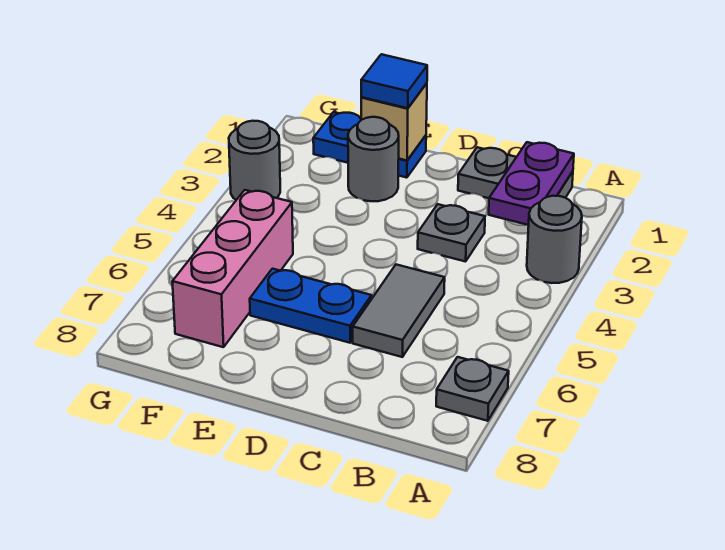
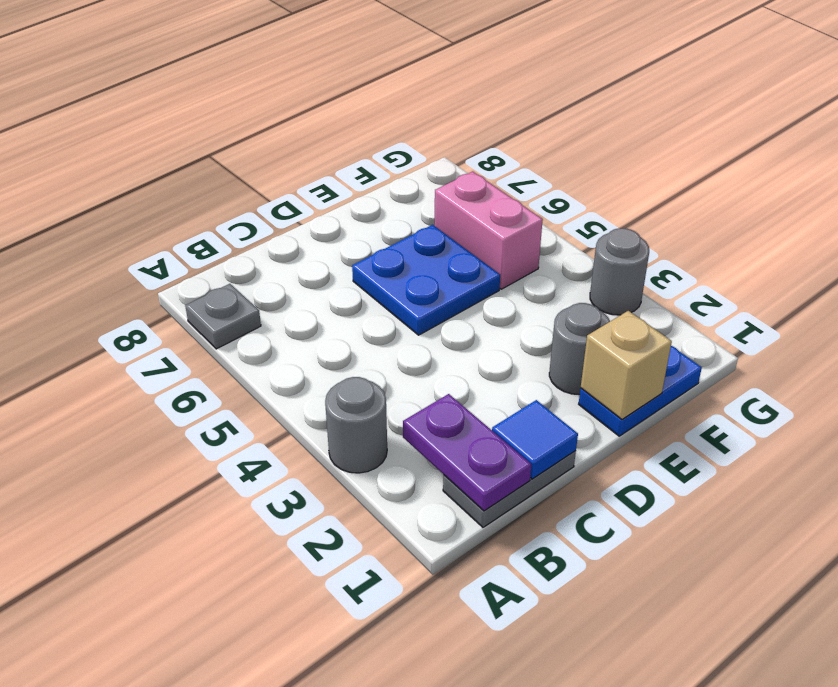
grey 1x1 plate [418,204,485,262] -> none
grey 1x2 tile [353,265,445,357] -> none
blue 1x2 plate [250,269,372,343] -> blue 2x2 plate [352,225,500,335]
blue 1x1 tile [361,54,427,108] -> blue 1x1 tile moved to [492,400,578,479]
pink 1x3 brick [172,190,293,347] -> pink 1x2 brick [435,172,543,289]

